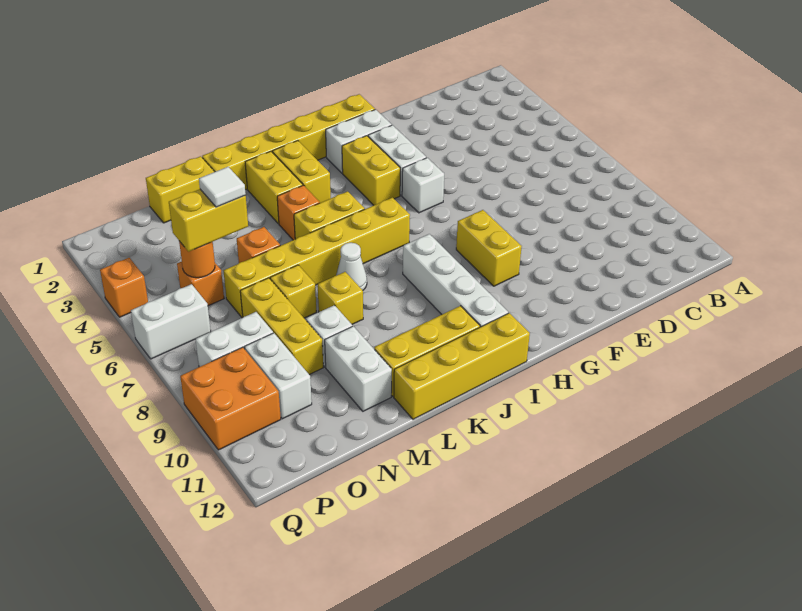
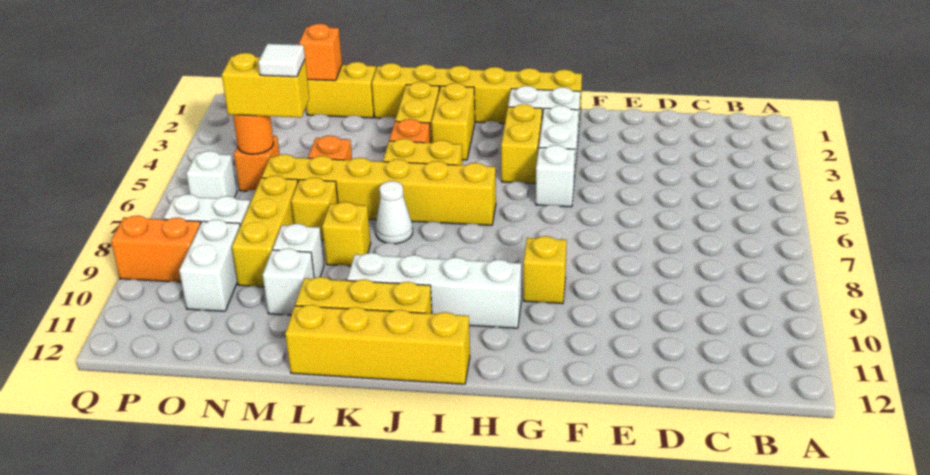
yellow 1x2 brick [456,210,522,286] -> yellow 1x1 brick [523,236,567,304]
white 1x4 brick [403,234,508,327] -> white 1x4 brick turned to [347,253,521,328]
white 1x2 brick [325,326,392,411] -> white 1x1 brick [263,248,314,315]
white 1x2 brick [131,284,211,359] -> white 1x1 brick [186,151,237,198]
orange 2x2 brick [180,347,281,450] -> orange 1x2 brick [111,216,201,282]
orange 1x1 brick [100,258,148,317] -> orange 1x1 brick moved to [299,24,342,81]

